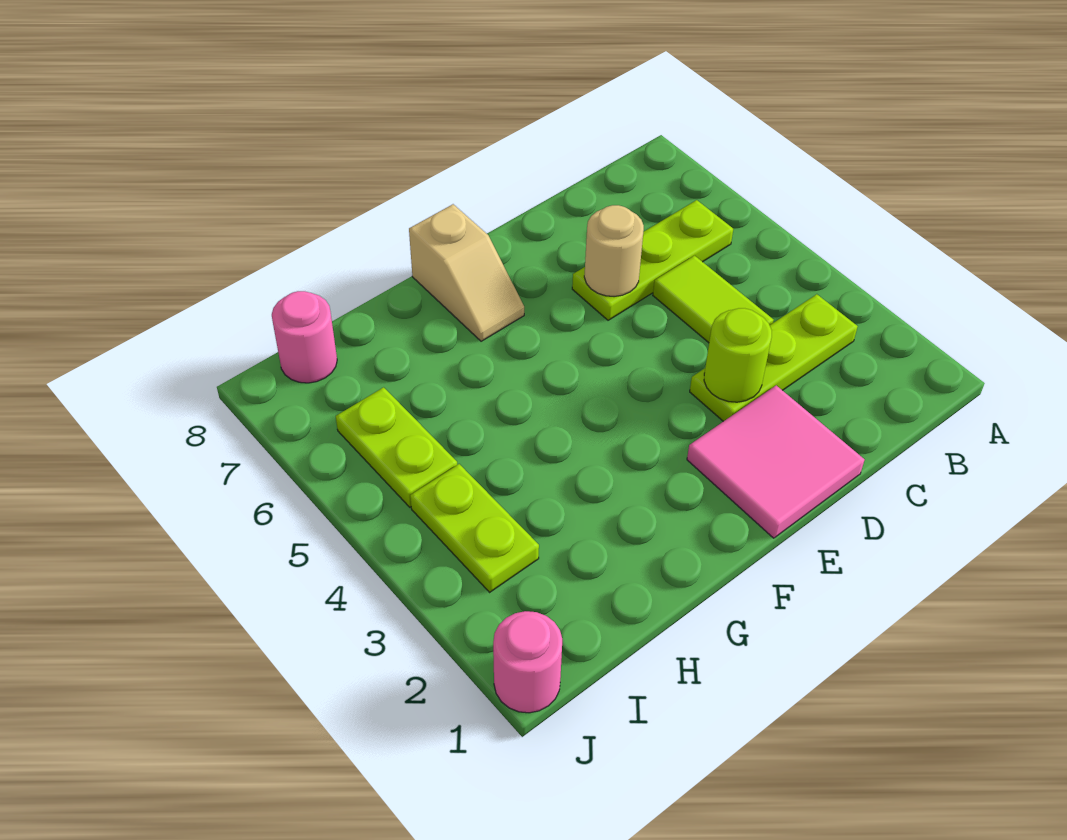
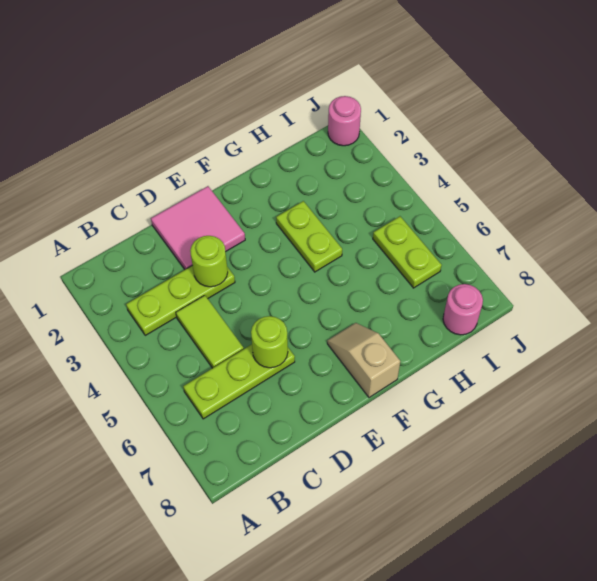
tan 1x1 round brick [584,205,644,297] -> lime 1x1 round brick [251,316,288,368]
lime 1x2 plate [410,464,539,592] -> lime 1x2 plate moved to [276,201,342,272]

